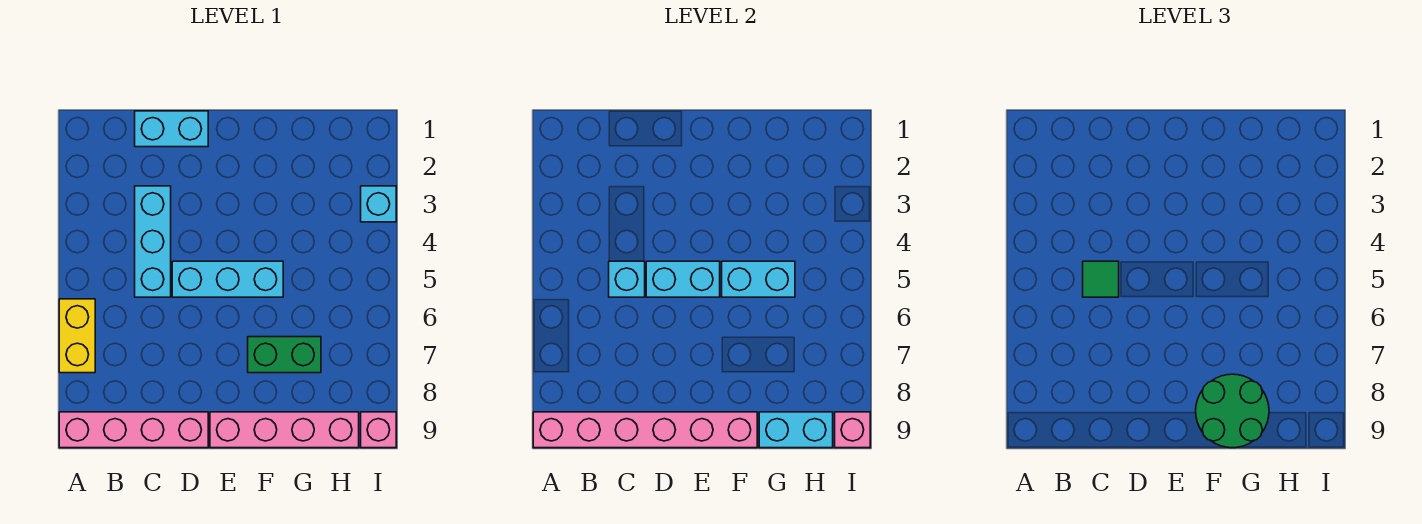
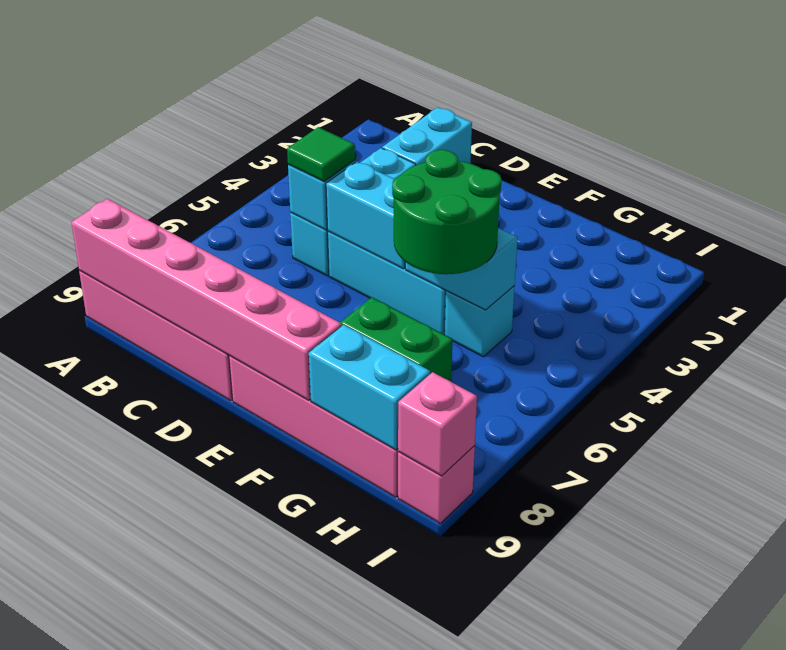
yellow 1x2 brick [59,299,95,373] -> none
cyan 1x2 brick [135,111,208,147] -> cyan 1x2 brick turned to [382,107,472,165]
green 2x2 round brick [1196,374,1269,448] -> green 2x2 round brick moved to [392,150,501,274]
cyan 1x1 brick [361,186,396,222] -> cyan 1x1 brick moved to [444,286,515,357]

